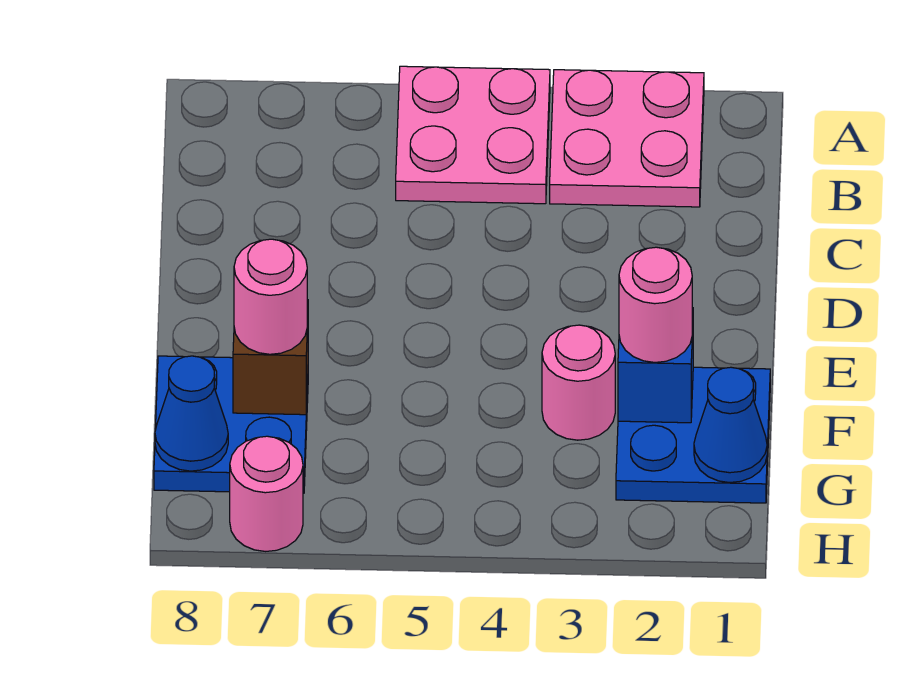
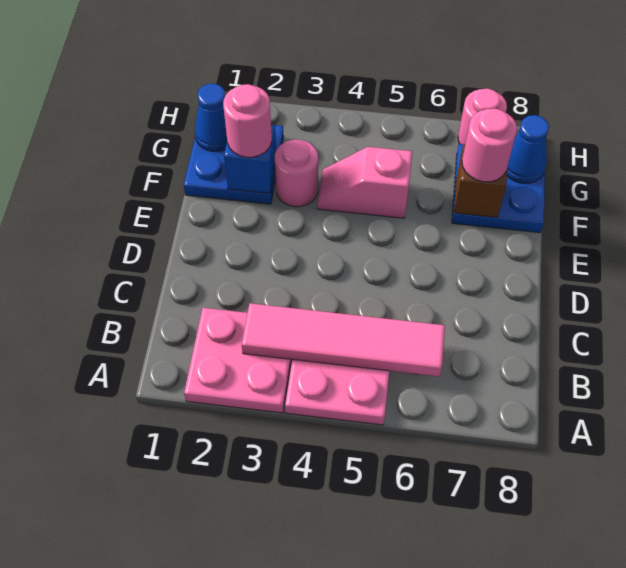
none -> pink 1x4 tile [242,303,445,377]
none -> pink 1x2 slope [317,147,412,218]

